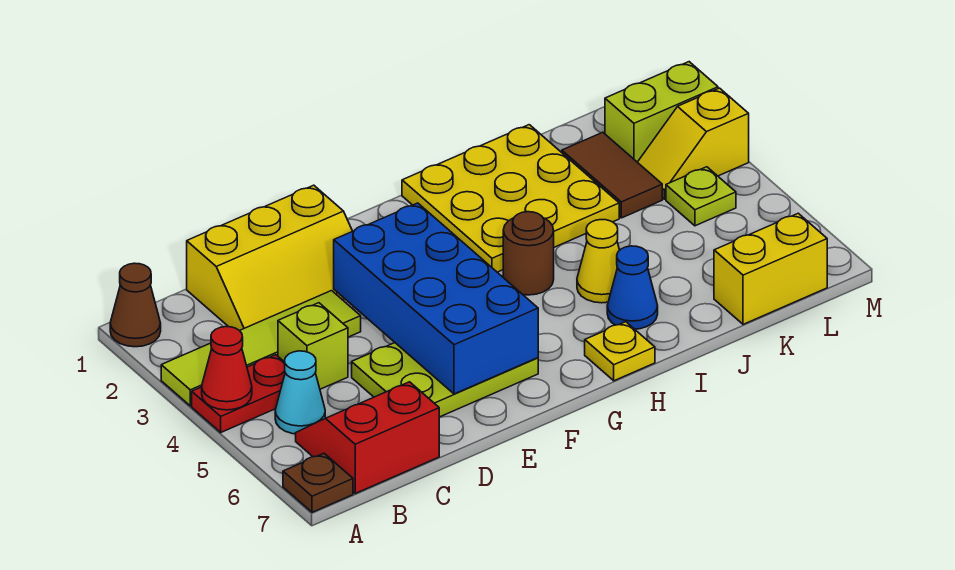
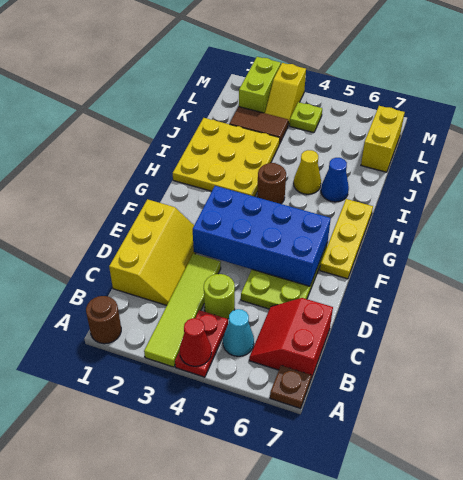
brown 1x1 cone [110,263,161,347] -> brown 1x1 round brick [86,296,121,344]
lime 1x1 brick [278,303,348,389] -> lime 1x1 round brick [204,274,235,319]
yellow 1x1 plate [585,322,655,381] -> yellow 1x3 plate [320,199,373,279]

